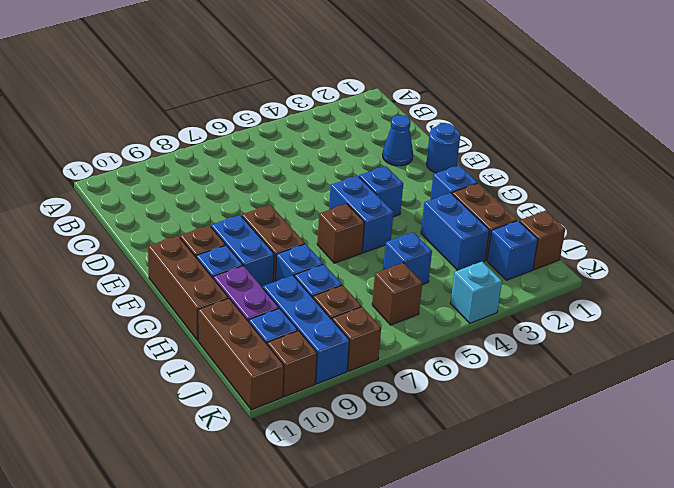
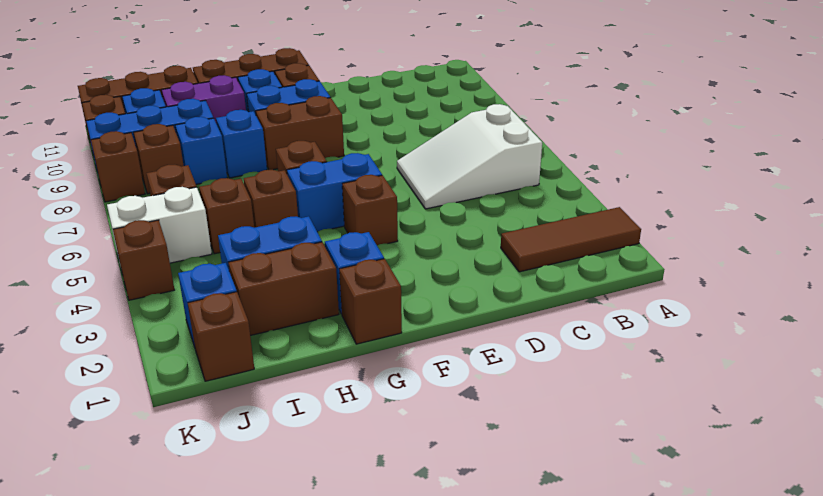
none -> brown 1x3 tile [501,207,641,272]
none -> white 2x3 slope [397,104,542,209]
blue 1x1 cone [383,115,413,166] -> none
blue 1x1 round brick [426,123,460,173] -> none
blue 1x1 brick [359,166,403,217] -> brown 1x1 brick [342,175,398,245]
none -> brown 1x1 brick [339,259,402,344]
none -> brown 1x1 brick [244,170,298,228]
blue 1x1 brick [383,232,432,285] -> brown 1x1 brick [199,178,254,254]
none -> white 1x2 brick [107,187,212,263]
cyan 1x1 brick [451,262,502,323] -> brown 1x1 brick [113,220,174,300]

